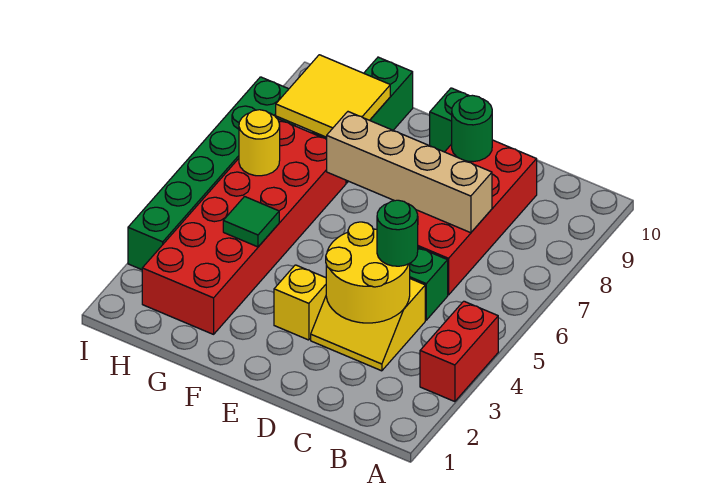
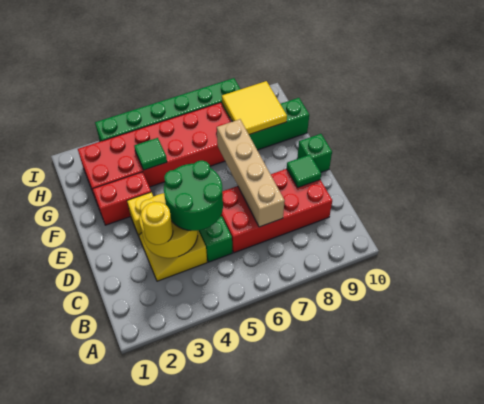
red 1x2 brick [420,301,498,402] -> red 1x2 brick moved to [93,172,151,225]
green 1x1 round brick [377,200,418,266] -> green 2x2 round brick [164,160,223,231]
green 1x1 round brick [452,95,492,162] -> green 1x1 tile [287,155,321,187]
yellow 1x1 round brick [239,110,280,176] -> yellow 1x1 round brick moved to [141,202,173,245]

